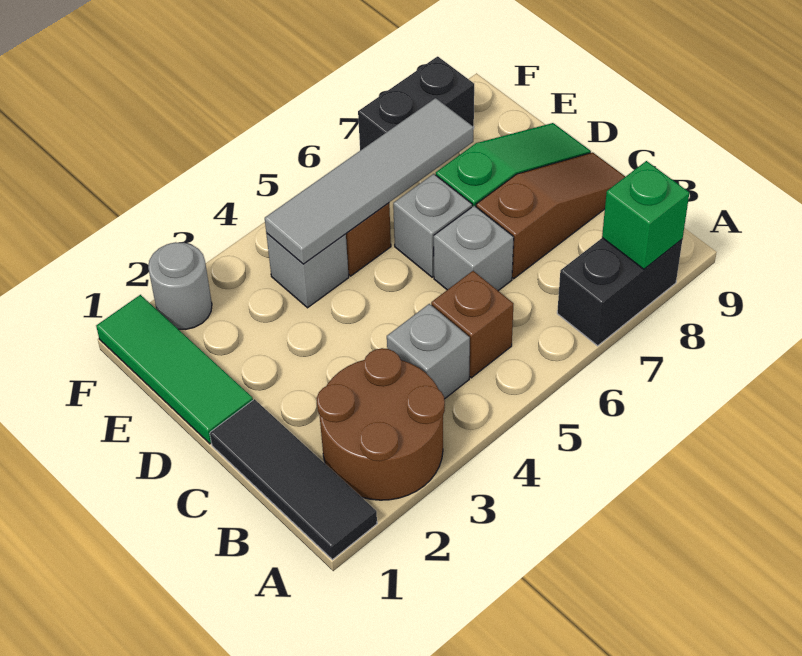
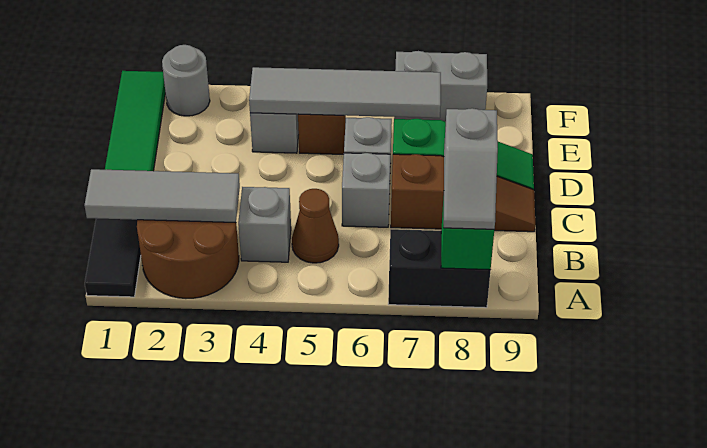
none -> grey 1x2 slope [444,108,498,229]
none -> grey 1x3 tile [84,169,240,223]
brown 1x1 brick [431,271,513,378] -> brown 1x1 cone [292,189,339,263]
black 1x2 brick [358,56,474,150] -> grey 1x2 brick [394,51,487,122]

